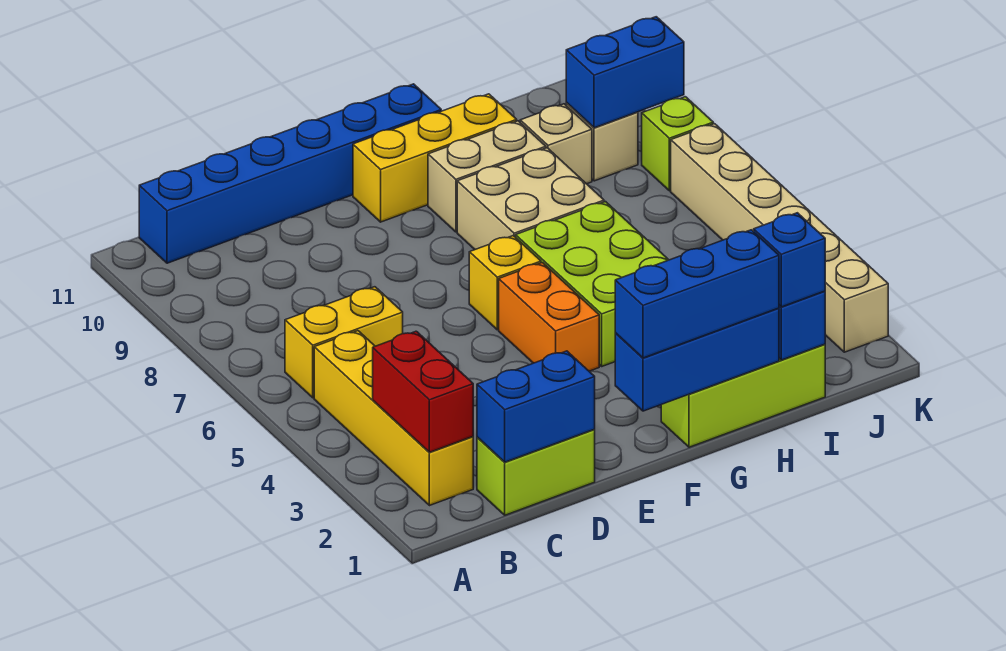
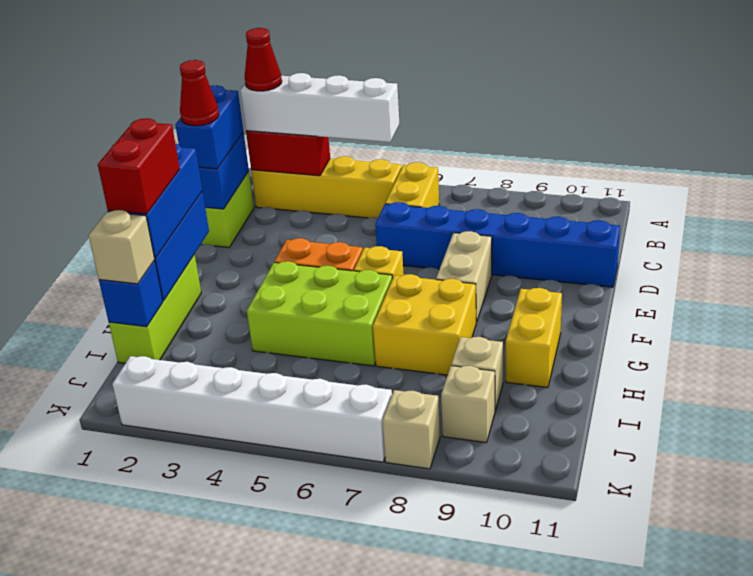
none -> white 1x4 brick [240,73,399,142]
none -> red 1x1 cone [245,28,282,91]
blue 1x6 brick [139,84,441,263] -> blue 1x6 brick turned to [375,202,620,287]
none -> red 1x1 cone [180,60,219,126]
yellow 1x3 brick [353,94,517,222] -> yellow 1x2 brick [506,288,562,388]
none -> red 1x2 brick [98,118,180,214]
tan 2x2 brick [457,148,604,249] -> yellow 2x2 brick [373,274,476,375]
tan 1x2 brick [428,121,546,232] -> tan 1x2 brick moved to [436,231,492,323]
blue 1x1 brick [754,213,825,307] -> tan 1x1 brick [89,210,155,284]
blue 1x2 brick [566,17,684,128] -> blue 1x2 brick moved to [175,85,243,169]
tan 1x6 brick [671,124,888,352] -> white 1x6 brick [112,356,392,462]
lime 1x1 brick [642,97,713,191] -> tan 1x1 brick [383,390,440,469]

